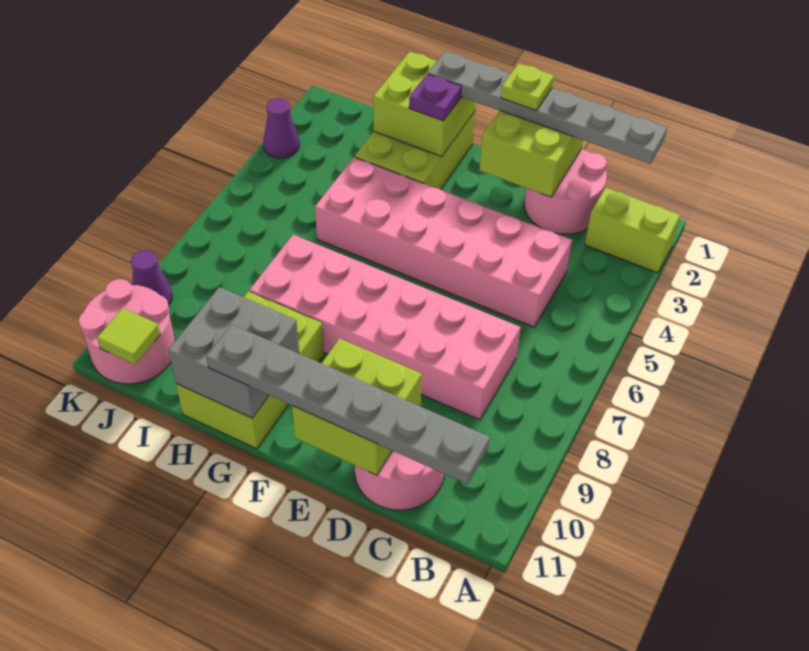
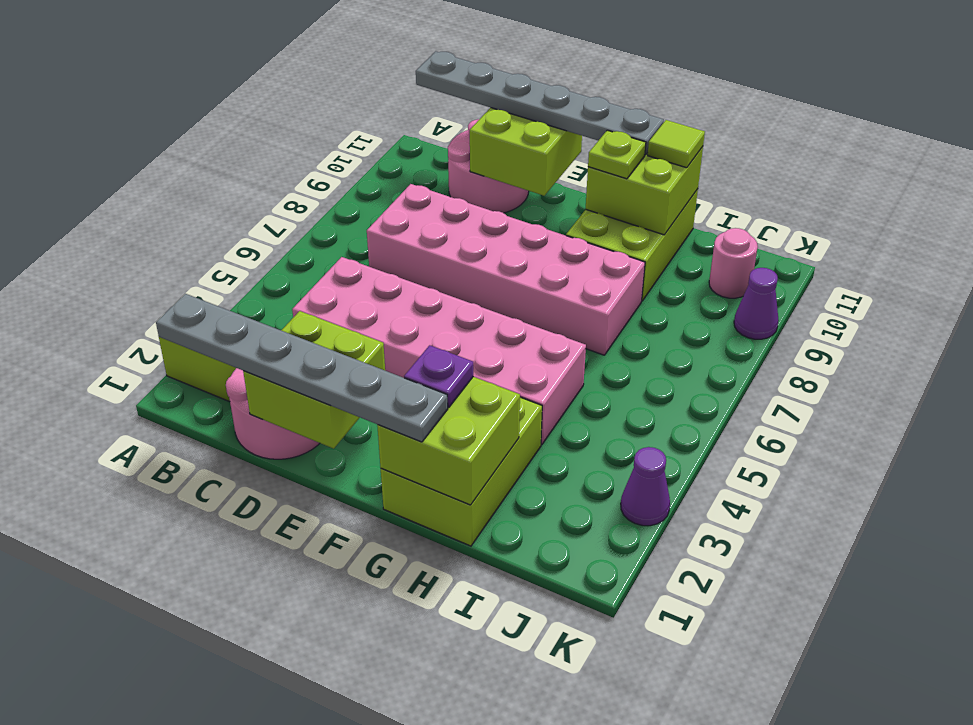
lime 1x1 plate [501,63,554,110] -> lime 1x1 plate moved to [588,130,646,179]
grey 2x2 brick [168,287,299,418] -> lime 2x2 brick [586,147,703,235]
pink 2x2 round brick [78,279,175,384] -> pink 1x1 round brick [709,228,758,298]
lime 1x1 tile [97,308,160,365] -> lime 1x1 tile moved to [648,120,705,168]

